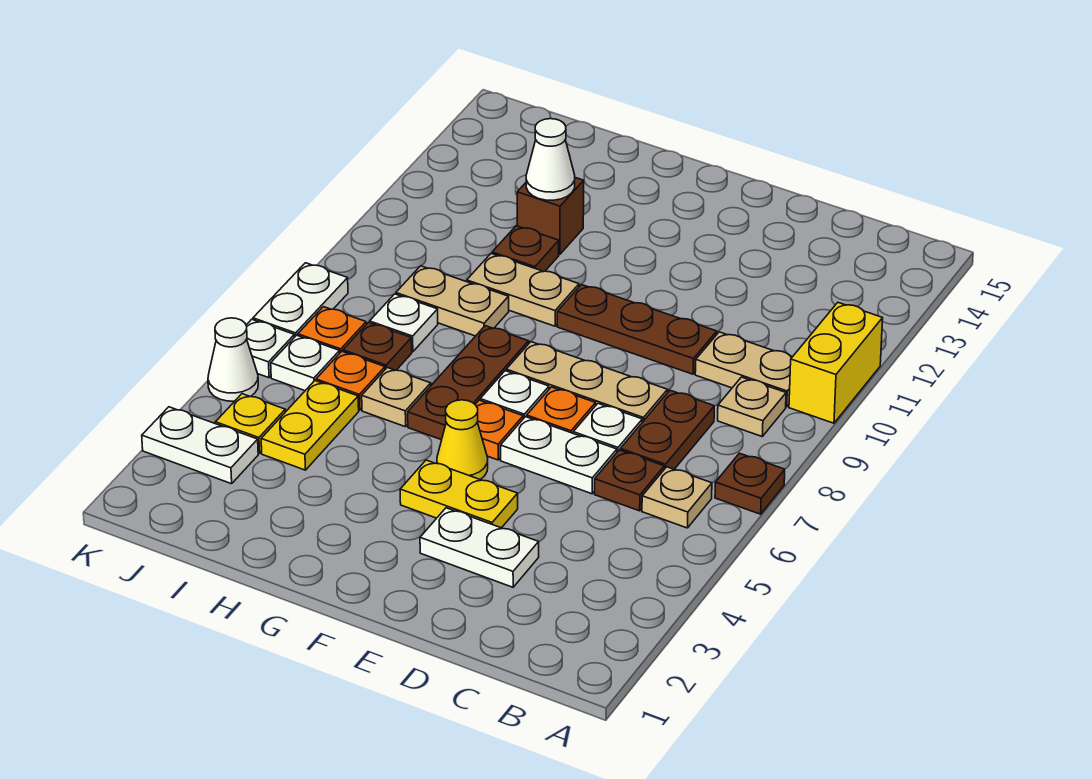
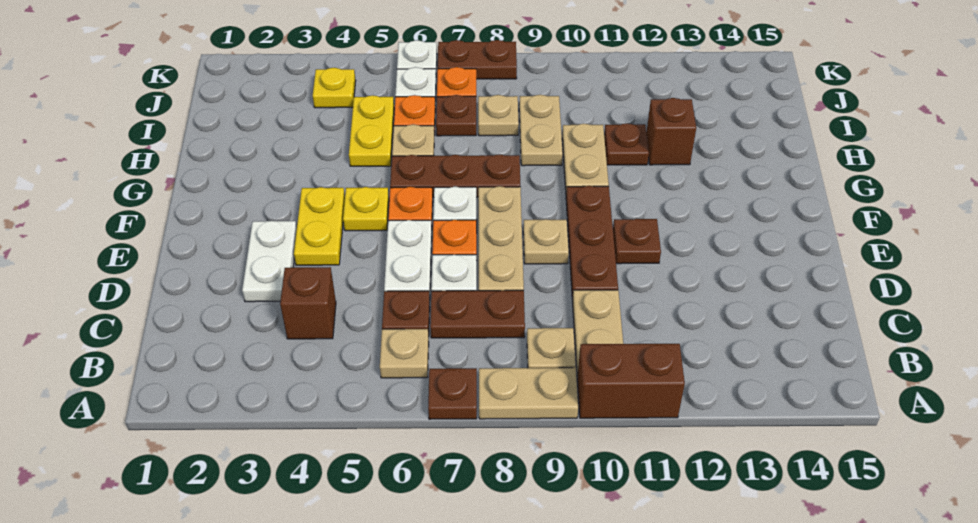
none -> tan 1x2 plate [479,368,578,419]
yellow 1x2 brick [789,303,883,423] -> brown 1x2 brick [577,344,685,418]
none -> brown 1x1 brick [280,267,336,339]
none -> tan 1x1 plate [523,219,569,264]
none -> brown 1x1 plate [613,219,661,264]
yellow 1x1 cone [437,400,488,479] -> yellow 1x1 plate [343,187,389,231]
white 1x1 cone [526,119,575,200] -> none
yellow 1x2 plate [261,381,359,470] -> yellow 1x2 plate turned to [349,95,394,166]
white 1x1 plate [370,294,438,352] -> tan 1x1 plate [478,95,519,136]
white 1x2 plate [142,407,258,484] -> none
white 1x1 cone [208,318,258,401] -> none
white 1x2 plate [253,263,348,337] -> brown 1x2 plate [438,40,517,79]

